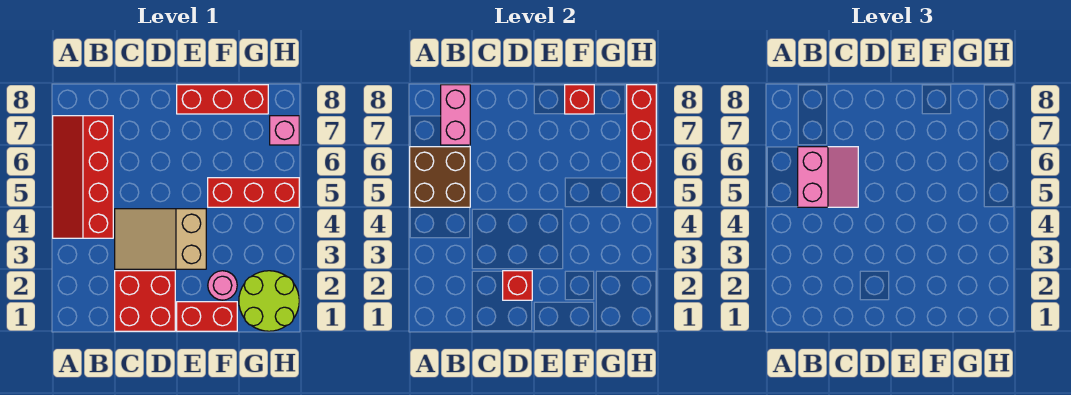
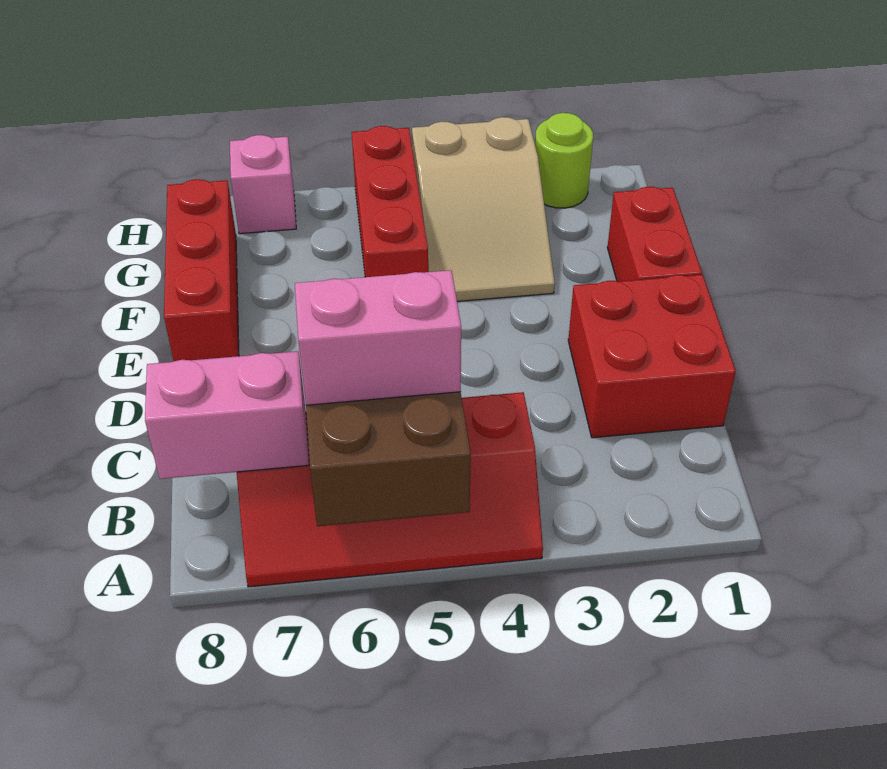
tan 2x3 slope [115,209,206,269] -> tan 2x3 slope moved to [412,117,555,301]
red 1x1 brick [503,271,532,300] -> none
pink 1x1 round brick [208,271,237,300] -> none
red 1x1 brick [565,85,594,114] -> none
lime 2x2 round brick [239,271,299,331] -> lime 1x1 round brick [535,113,593,208]
red 1x4 brick [627,85,656,207] -> none

